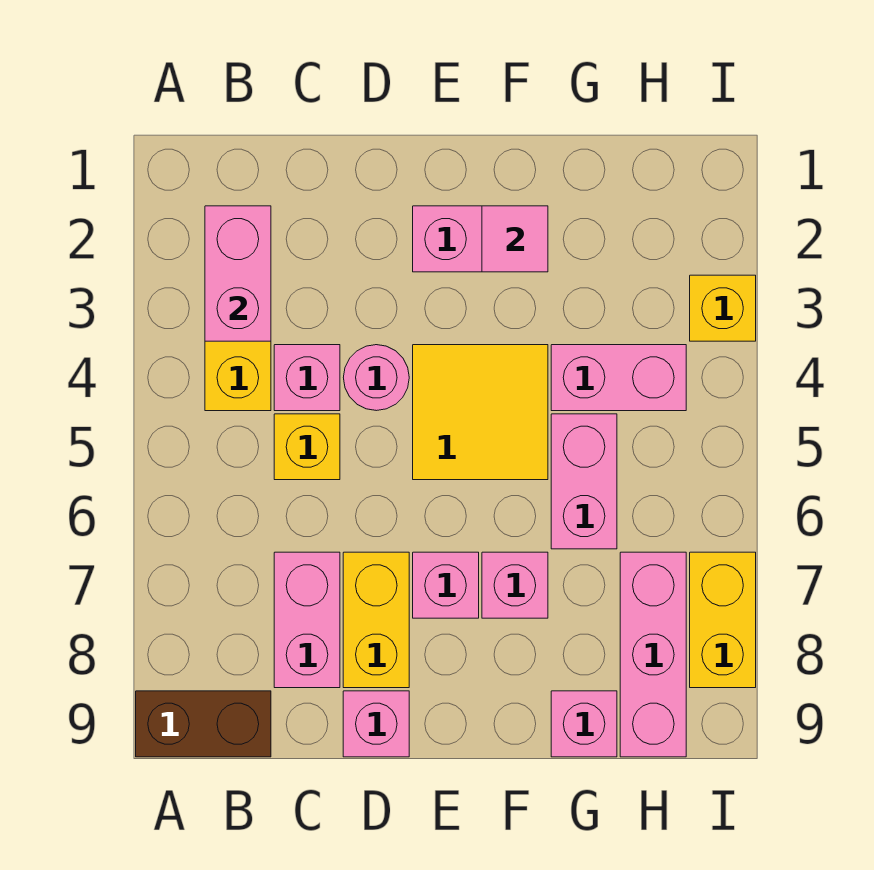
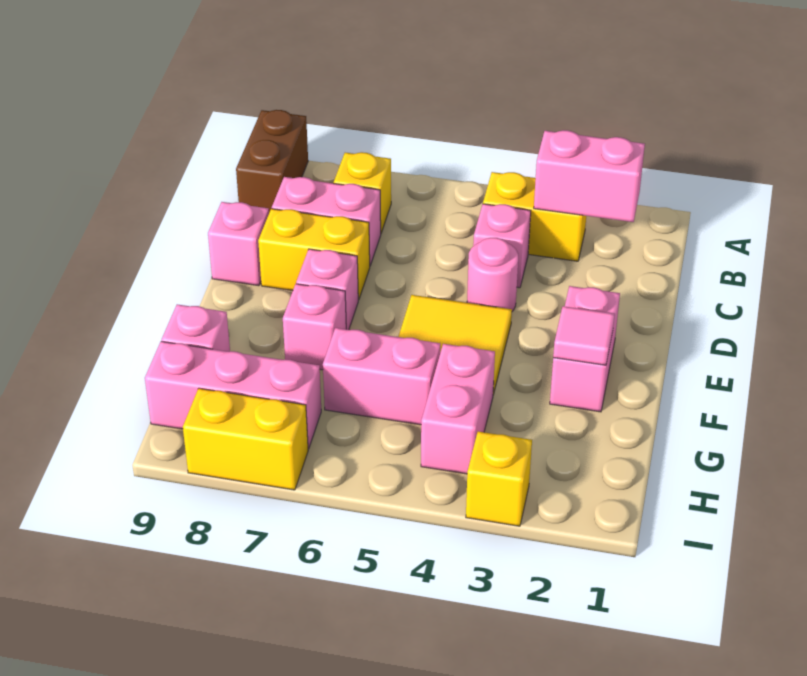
yellow 1x1 brick [274,414,340,480] -> yellow 1x1 brick moved to [334,152,391,233]

